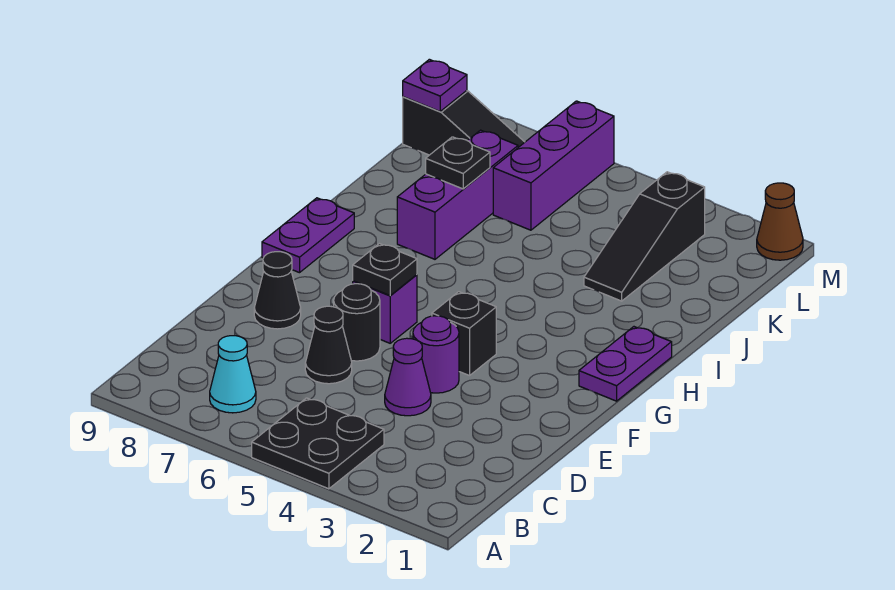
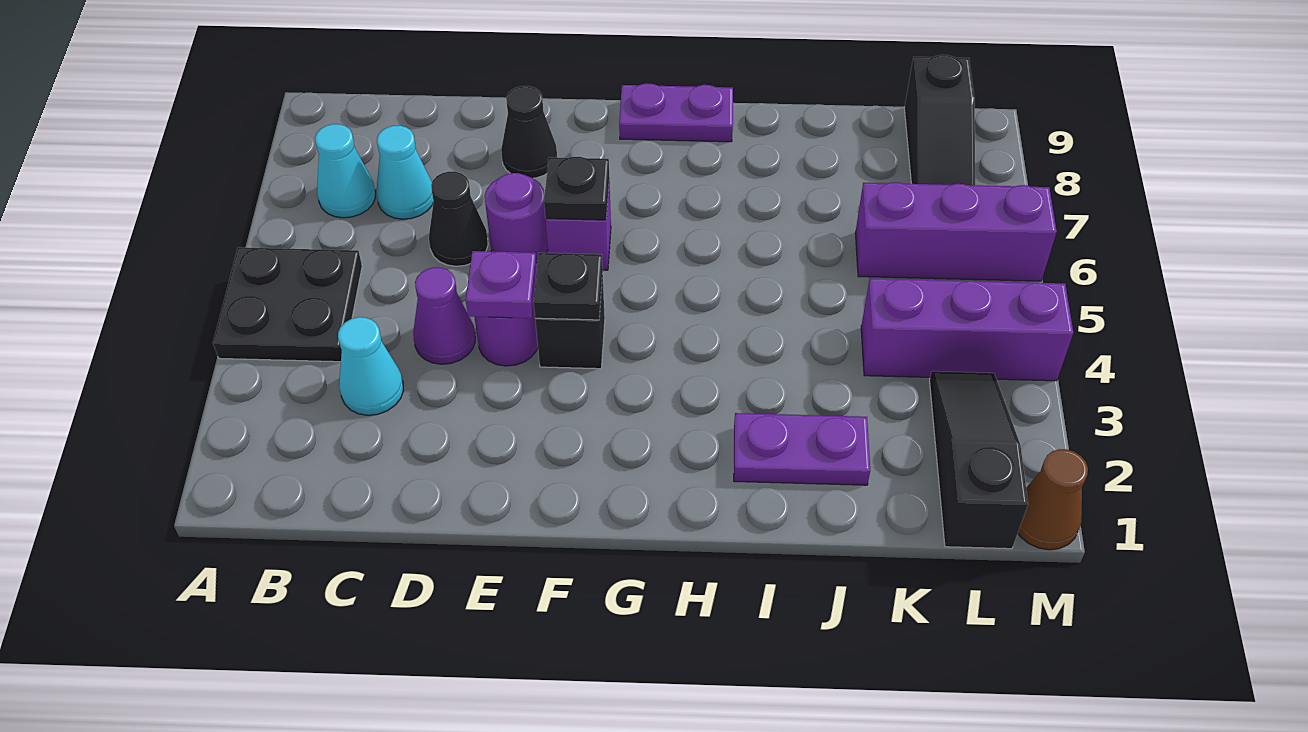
none -> cyan 1x1 cone [338,317,404,415]
none -> cyan 1x1 cone [377,126,434,219]
black 1x1 round brick [334,284,380,361] -> purple 1x1 round brick [485,173,548,263]
purple 1x2 plate [579,327,672,401] -> purple 1x2 plate moved to [734,413,870,485]
purple 1x3 brick [397,130,518,259] -> purple 1x3 brick moved to [861,278,1073,381]
black 1x3 slope [584,172,705,301] -> black 1x3 slope turned to [930,371,1028,549]
black 1x1 plate [426,137,490,189] -> black 1x1 plate moved to [534,253,603,320]
purple 1x1 plate [403,59,467,111] -> purple 1x1 plate moved to [465,251,537,318]

